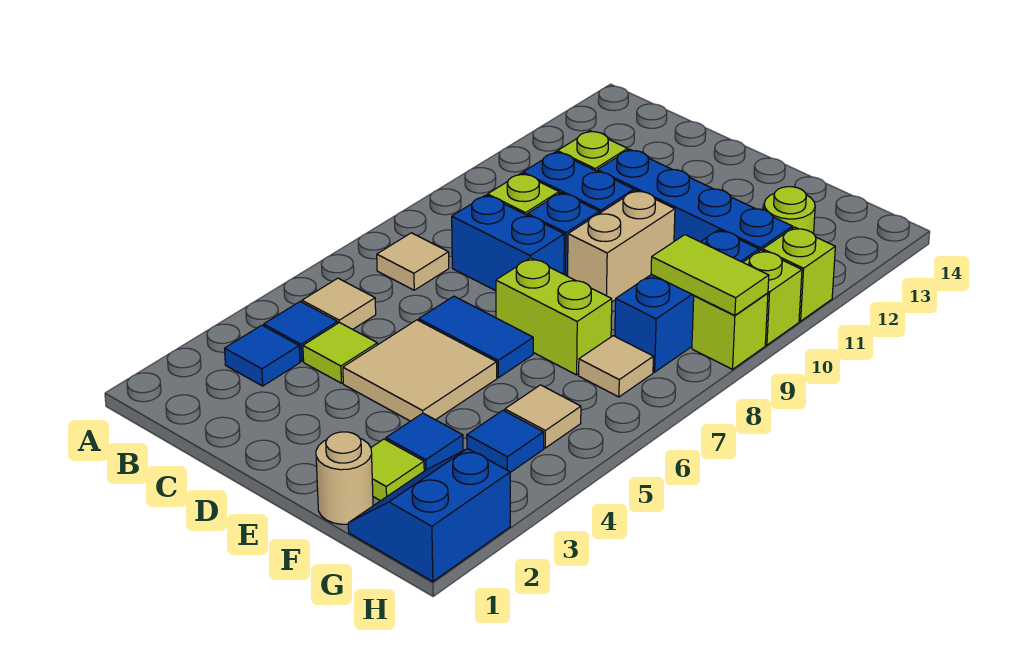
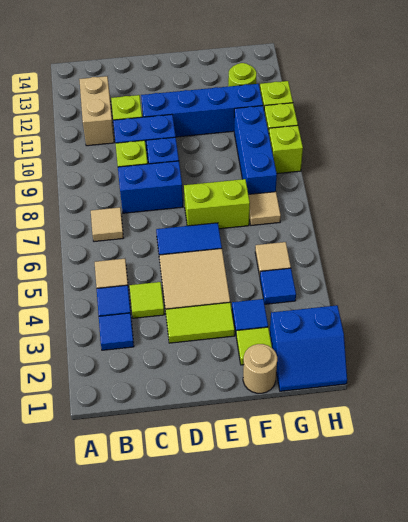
tan 1x2 brick [568,190,675,302] -> tan 1x2 brick moved to [79,76,114,146]
blue 2x2 slope [348,449,510,581] -> blue 2x2 slope turned to [270,305,347,391]
lime 1x2 tile [651,235,769,315] -> lime 1x2 tile moved to [166,302,235,343]

